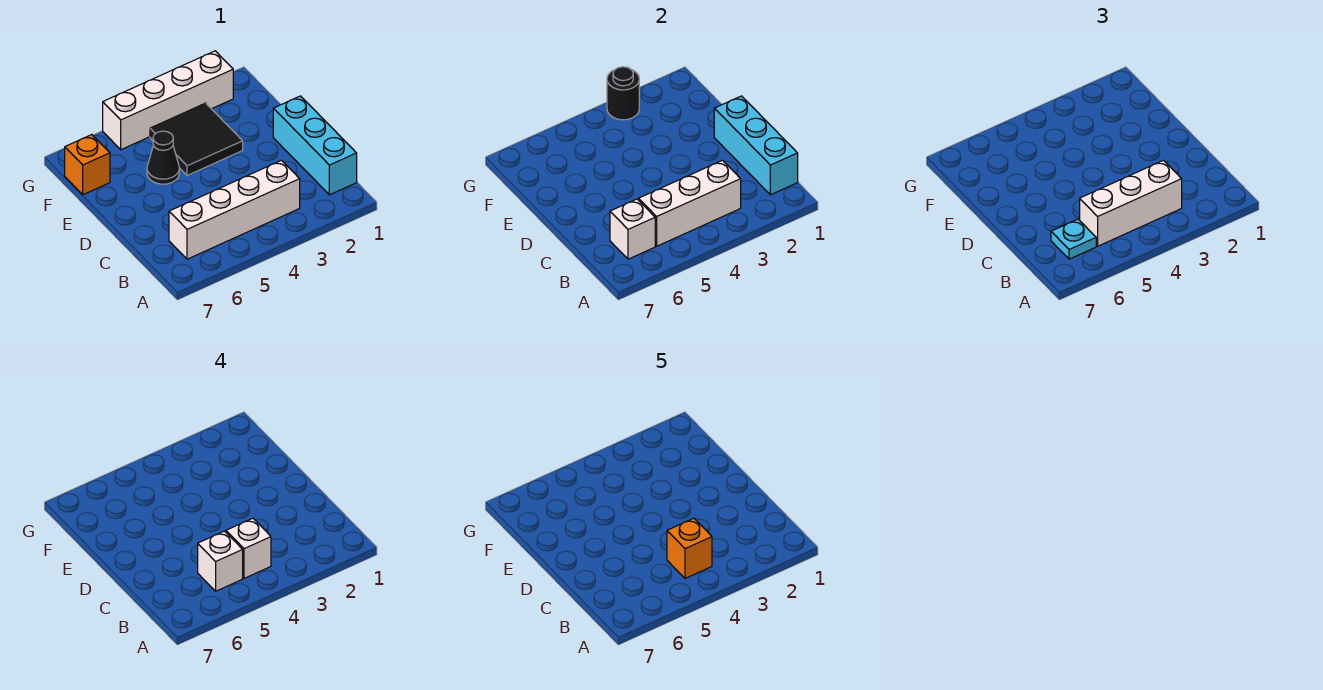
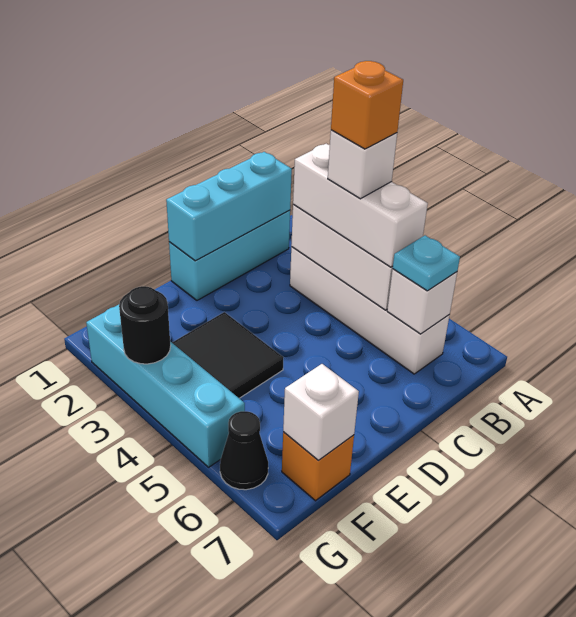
white 1x1 brick [198,531,243,591] -> white 1x1 brick moved to [283,364,359,460]
black 1x1 cone [147,131,179,184] -> black 1x1 cone moved to [220,411,268,490]
white 1x4 brick [103,51,233,150] -> cyan 1x4 brick [86,305,245,467]

